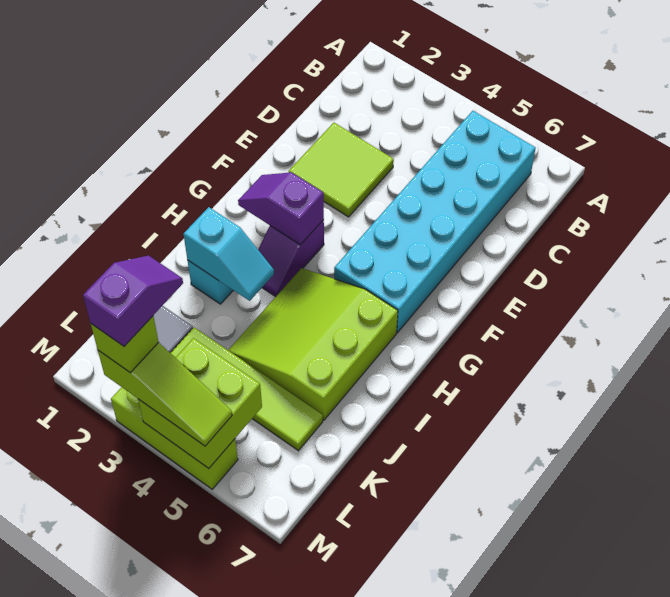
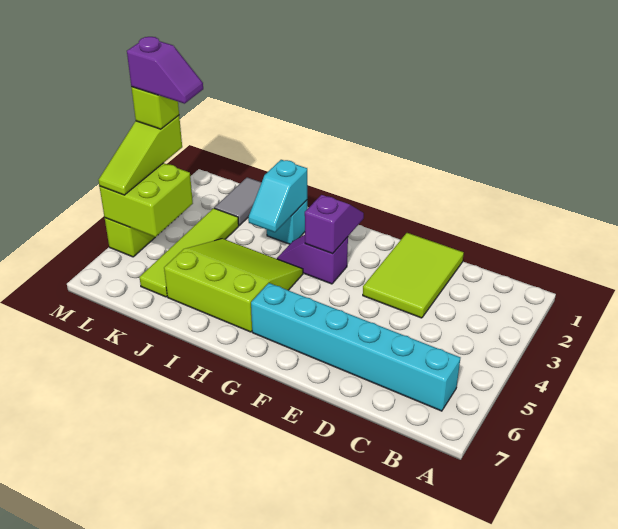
cyan 2x6 brick [334,111,536,333] -> cyan 1x6 brick [251,283,460,411]
lime 2x2 tile [288,123,394,217] -> lime 2x3 tile [363,233,464,318]

